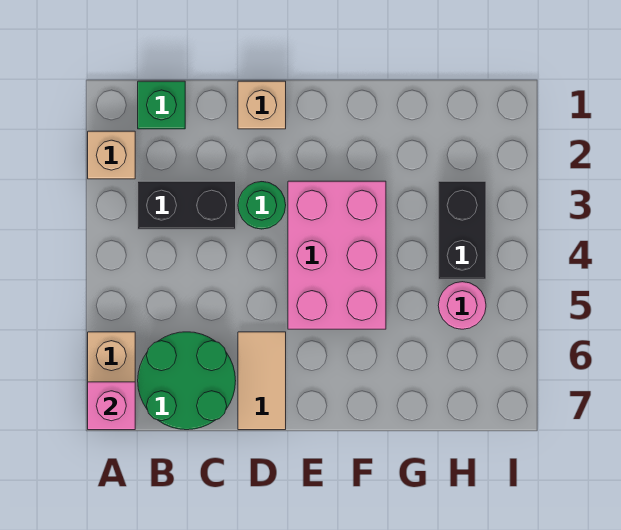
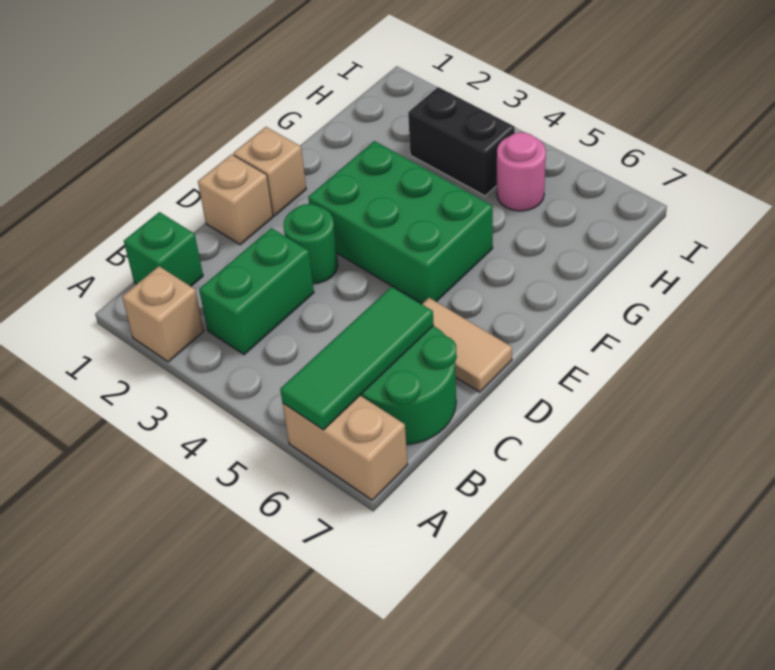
none -> green 1x3 tile [280,287,434,430]
pink 1x1 brick [88,382,135,430] -> none
black 1x2 brick [138,181,236,229] -> green 1x2 brick [199,228,314,355]
none -> tan 1x1 brick [233,127,306,216]
pink 2x3 brick [288,181,386,329] -> green 2x3 brick [308,141,493,304]

